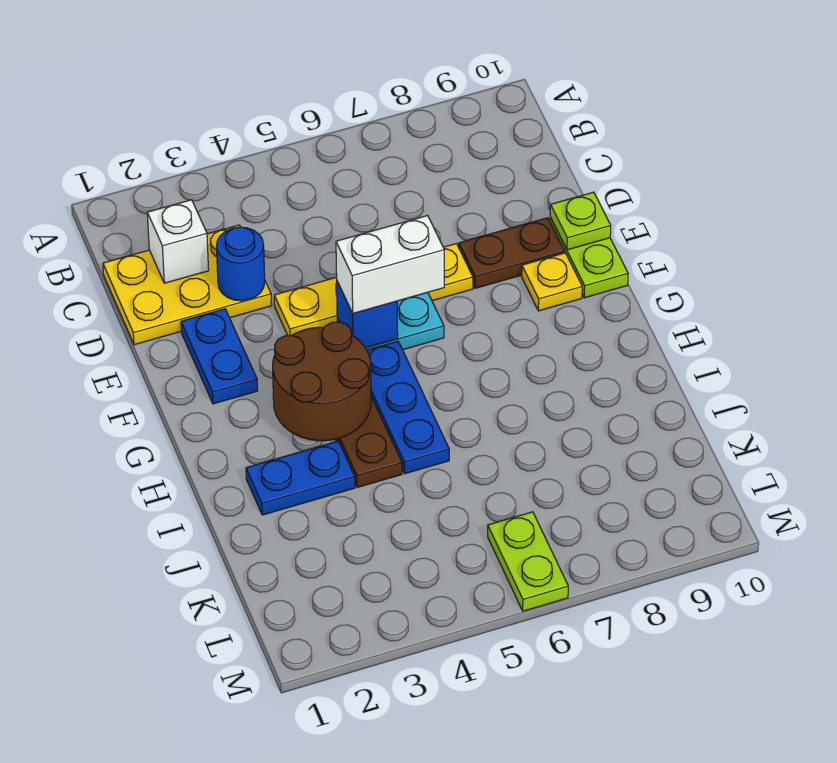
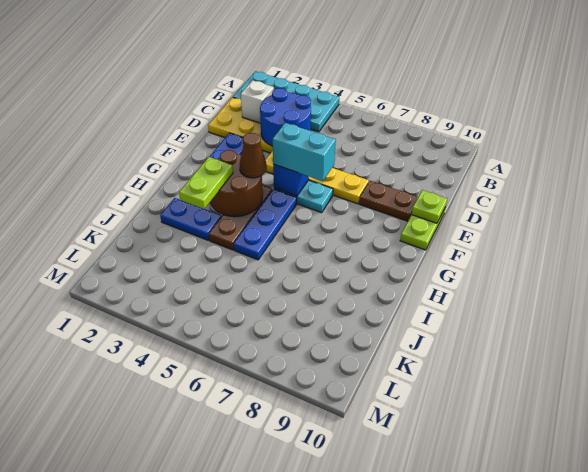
none -> cyan 2x4 plate [233,71,339,132]
blue 1x1 round brick [216,227,265,301] -> blue 2x2 round brick [260,88,311,146]
white 1x2 brick [336,216,444,314] -> cyan 1x2 brick [272,123,336,181]
yellow 1x1 plate [522,253,582,311] -> none
none -> brown 1x1 cone [240,133,267,178]
lime 1x2 plate [488,512,568,611] -> lime 1x2 plate moved to [179,157,233,209]

